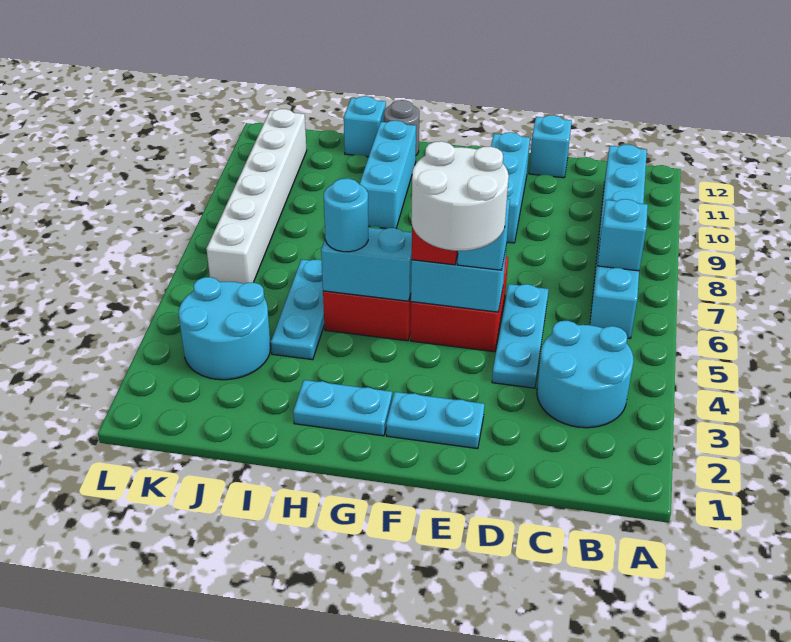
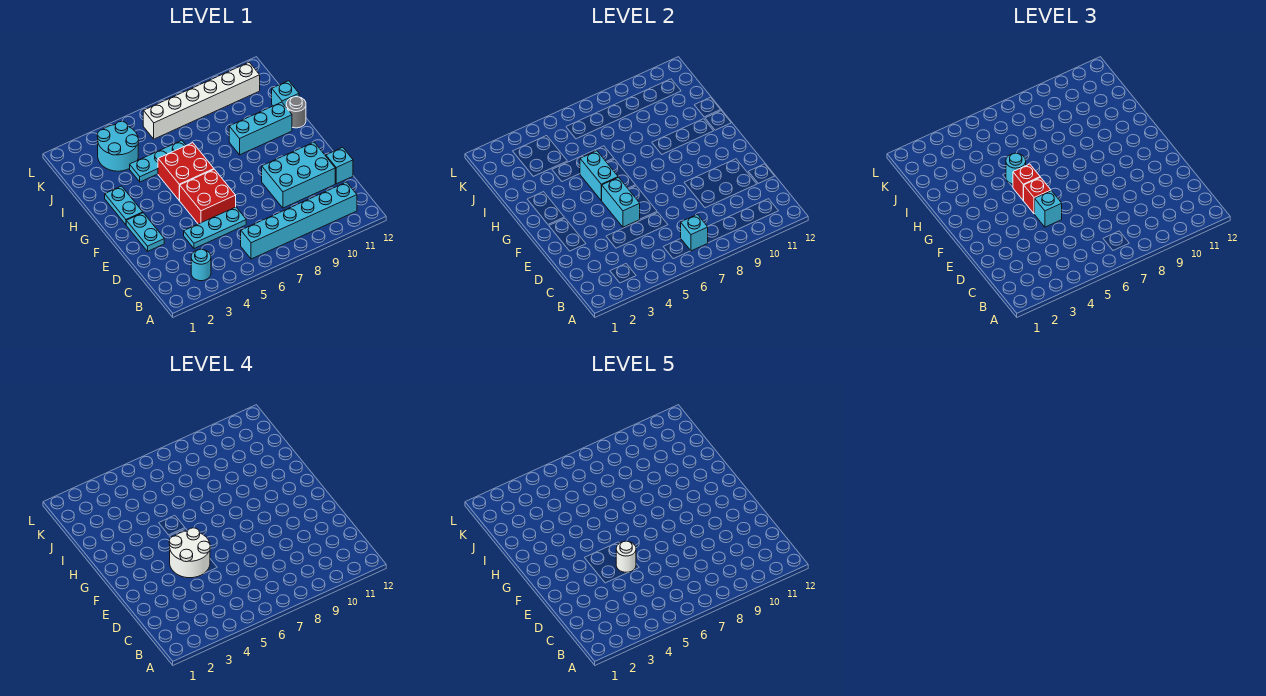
cyan 2x2 round brick [537,321,634,428] -> cyan 1x1 round brick [191,249,211,281]
none -> white 1x1 round brick [616,541,636,572]
cyan 1x3 brick [491,132,530,243] -> cyan 2x3 brick [262,142,335,208]
none -> red 1x1 brick [1013,164,1040,200]

